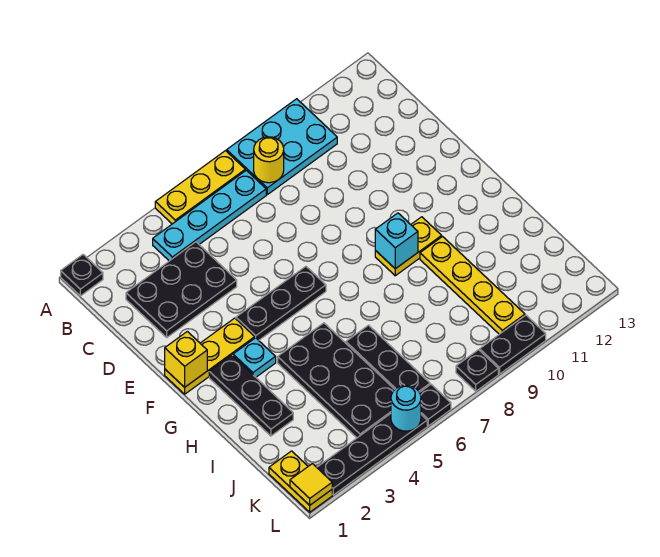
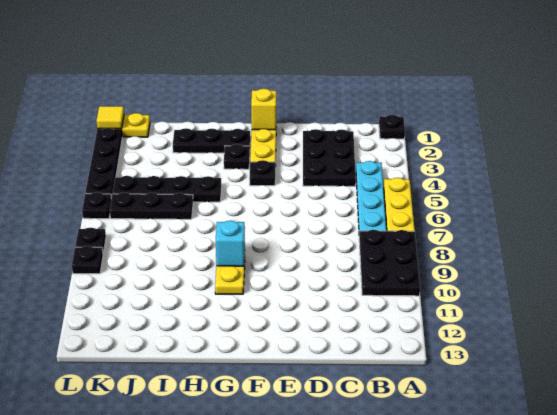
cyan 2x3 plate [227,99,337,195] -> black 2x3 plate [359,230,420,296]
yellow 1x1 round brick [254,137,284,183] -> none
black 1x3 plate [236,266,326,340] -> black 1x1 plate [249,160,275,186]
cyan 1x1 plate [233,338,276,377] -> black 1x1 plate [224,144,250,169]
black 2x4 plate [278,323,395,438] -> black 1x4 plate [112,176,222,202]
yellow 1x4 plate [420,237,525,334] -> none
cyan 1x1 round brick [391,385,421,431] -> none
black 1x2 plate [480,315,546,374] -> black 1x1 plate [72,246,103,274]

